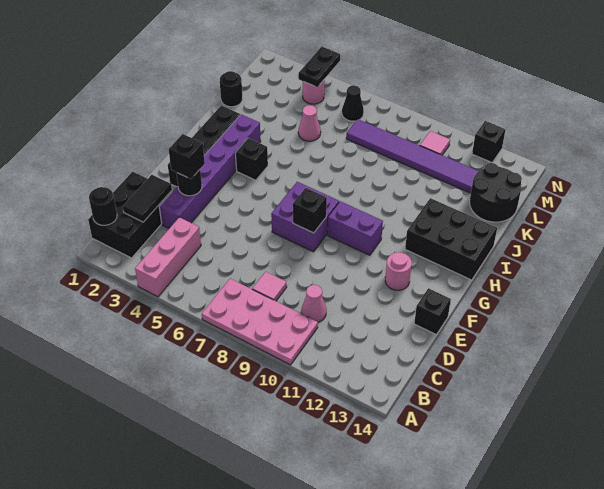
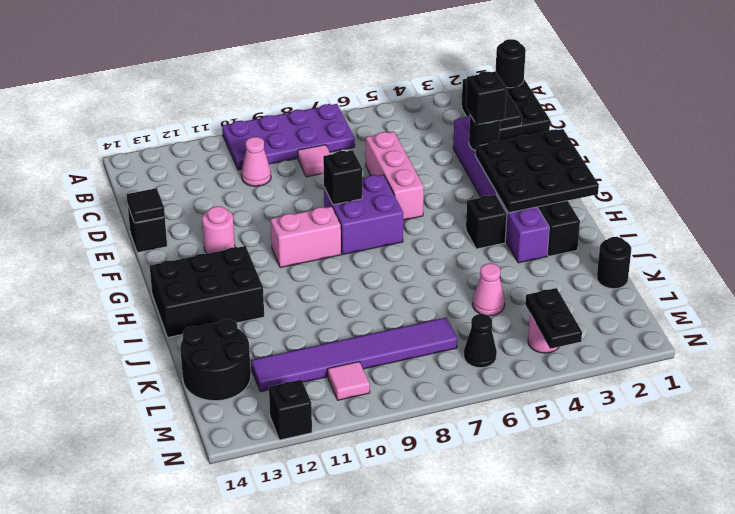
pink 1x3 brick [135,217,201,297] -> pink 1x3 brick moved to [366,132,424,220]
pink 2x4 plate [202,279,318,365] -> purple 2x4 plate [222,104,355,170]
none -> black 1x1 tile [126,188,165,223]
none -> black 3x3 plate [475,129,599,213]
purple 1x2 brick [327,201,383,255] -> pink 1x2 brick [270,206,341,268]

